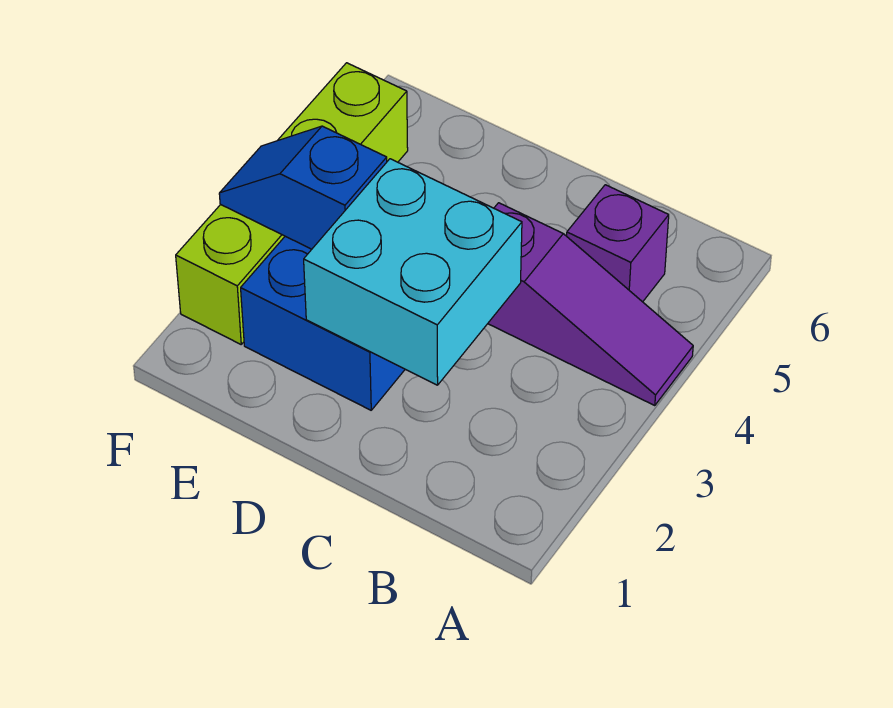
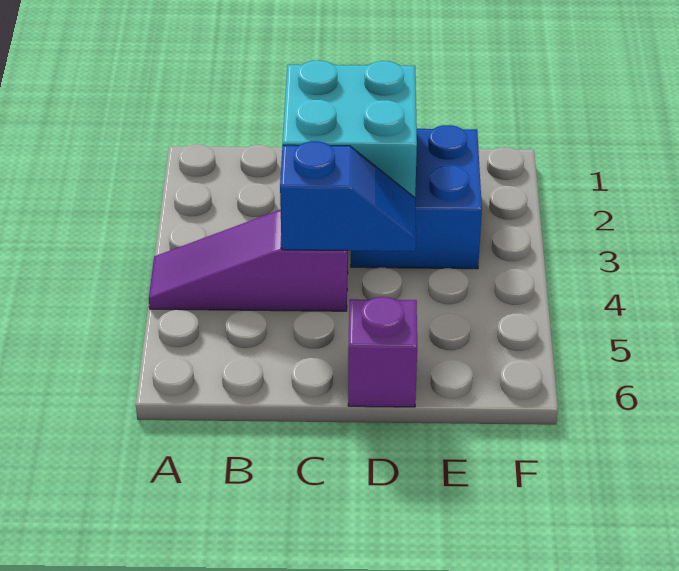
purple 1x1 brick [567,185,669,302] -> purple 1x1 brick moved to [348,297,417,407]
blue 1x2 slope [219,126,387,249] -> blue 1x2 slope moved to [280,141,416,251]
lime 1x4 brick [176,63,408,344] -> none

